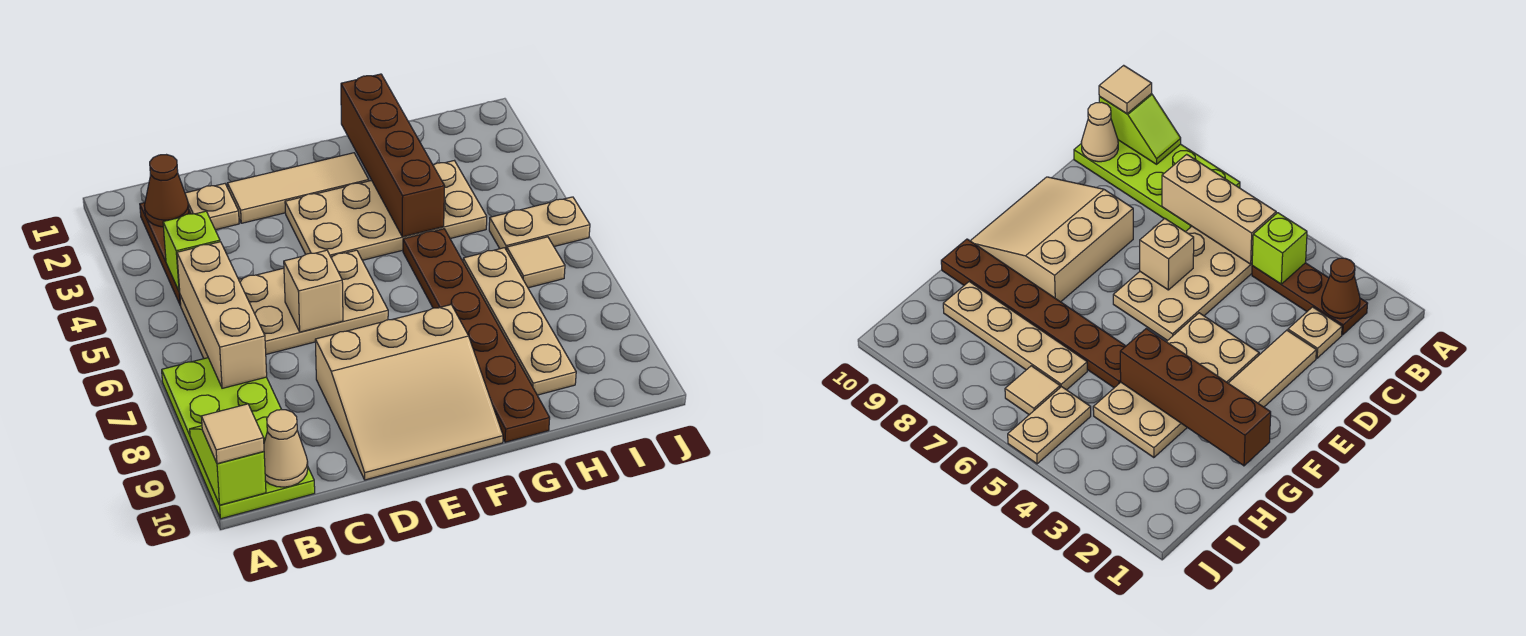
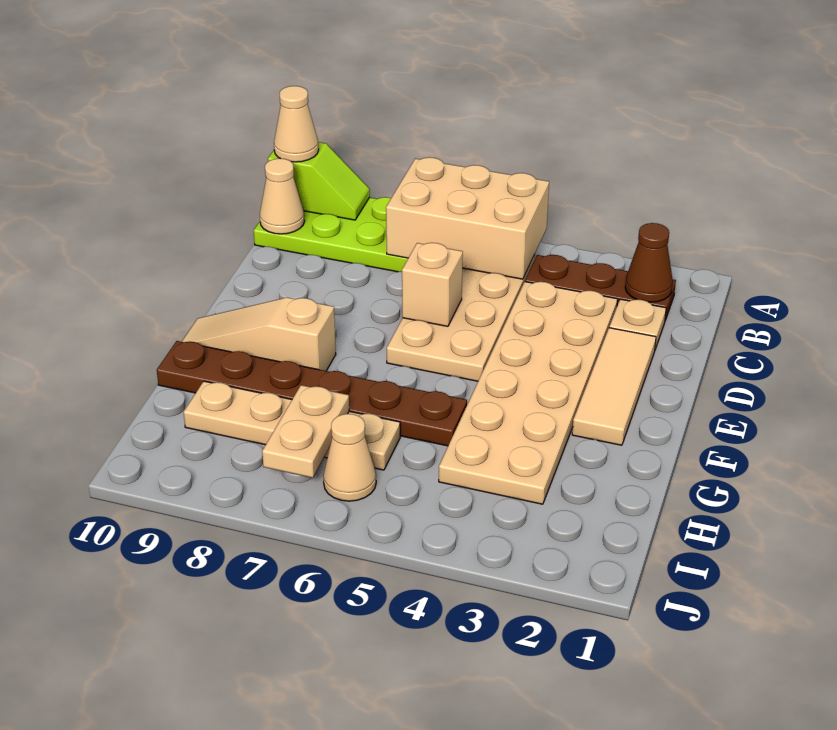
tan 1x1 tile [201,404,264,464] -> tan 1x1 cone [274,86,319,162]
lime 1x1 brick [163,211,220,292] -> none
tan 1x3 brick [177,242,267,388] -> tan 2x3 brick [386,157,549,279]
tan 3x3 slope [315,305,503,480] -> tan 1x3 slope [182,297,336,371]
tan 2x4 plate [285,161,487,260] -> tan 2x6 plate [439,282,618,504]
brown 1x4 brick [341,74,445,237] -> none
tan 1x2 plate [489,197,590,250] -> tan 1x2 plate moved to [262,385,349,478]
tan 1x1 tile [507,237,565,288] -> tan 1x1 cone [323,414,376,501]

